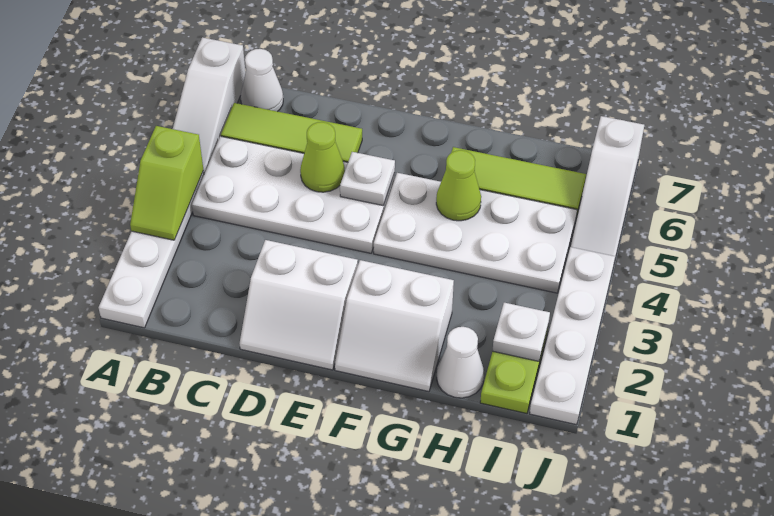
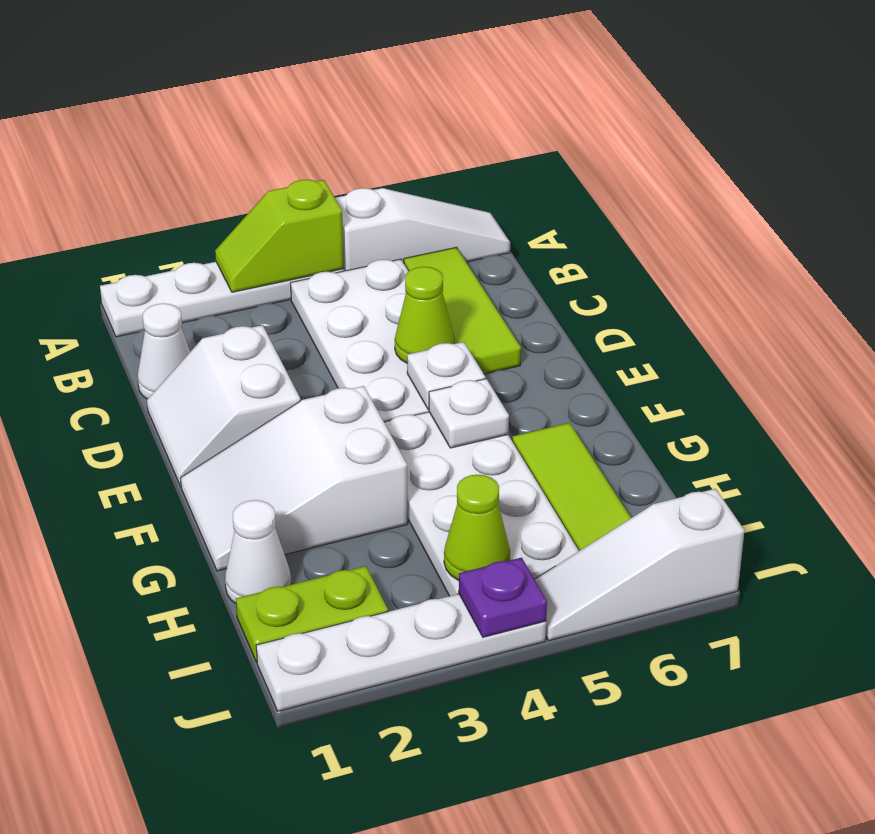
white 1x3 slope [173,37,246,173] -> white 1x3 slope turned to [335,188,510,271]
white 1x1 cone [241,49,283,112] -> white 1x1 cone moved to [138,303,190,399]
white 2x2 slope [335,260,454,392] -> white 2x3 slope [181,386,408,571]
lime 1x1 cone [436,150,481,221] -> lime 1x1 cone moved to [444,475,510,580]
white 1x1 plate [492,303,550,361] -> white 1x1 plate moved to [429,379,509,448]
none -> purple 1x1 plate [459,558,547,637]

